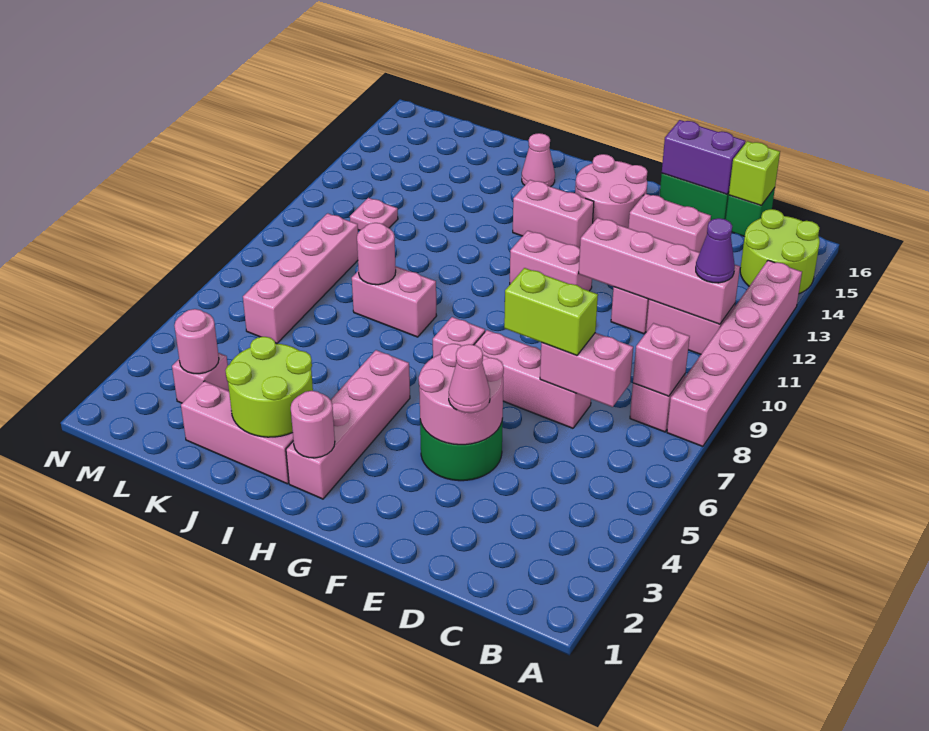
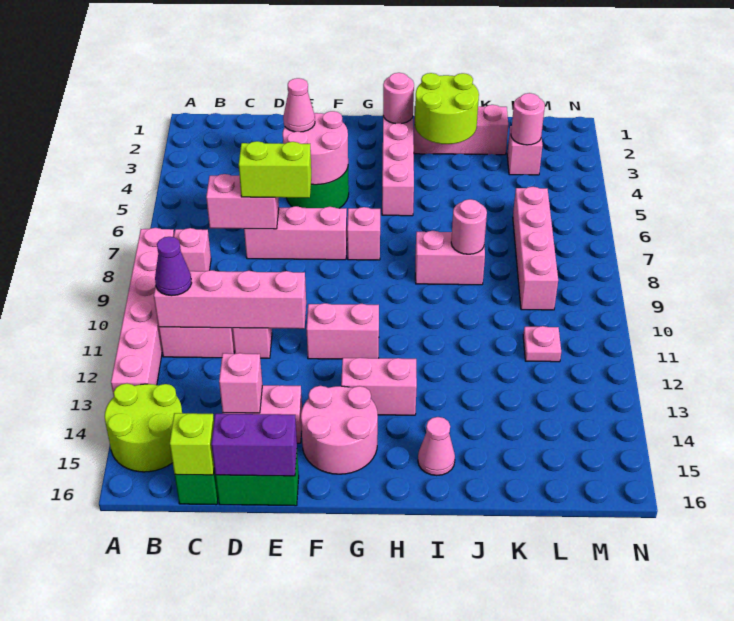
pink 1x1 brick [633,323,690,396] -> pink 1x1 brick moved to [219,353,262,413]

